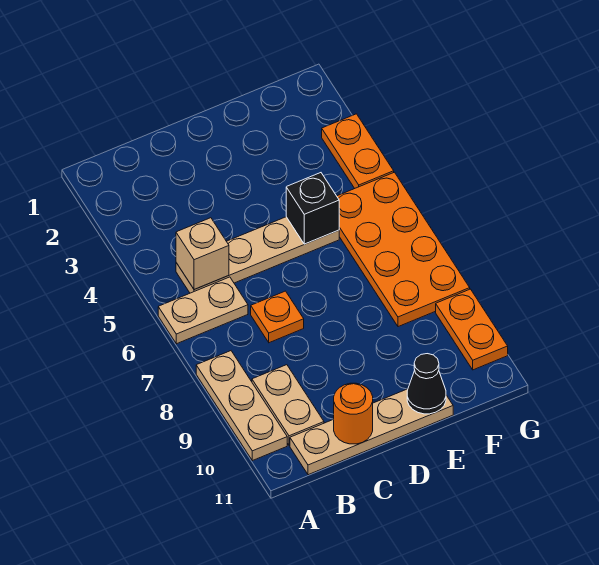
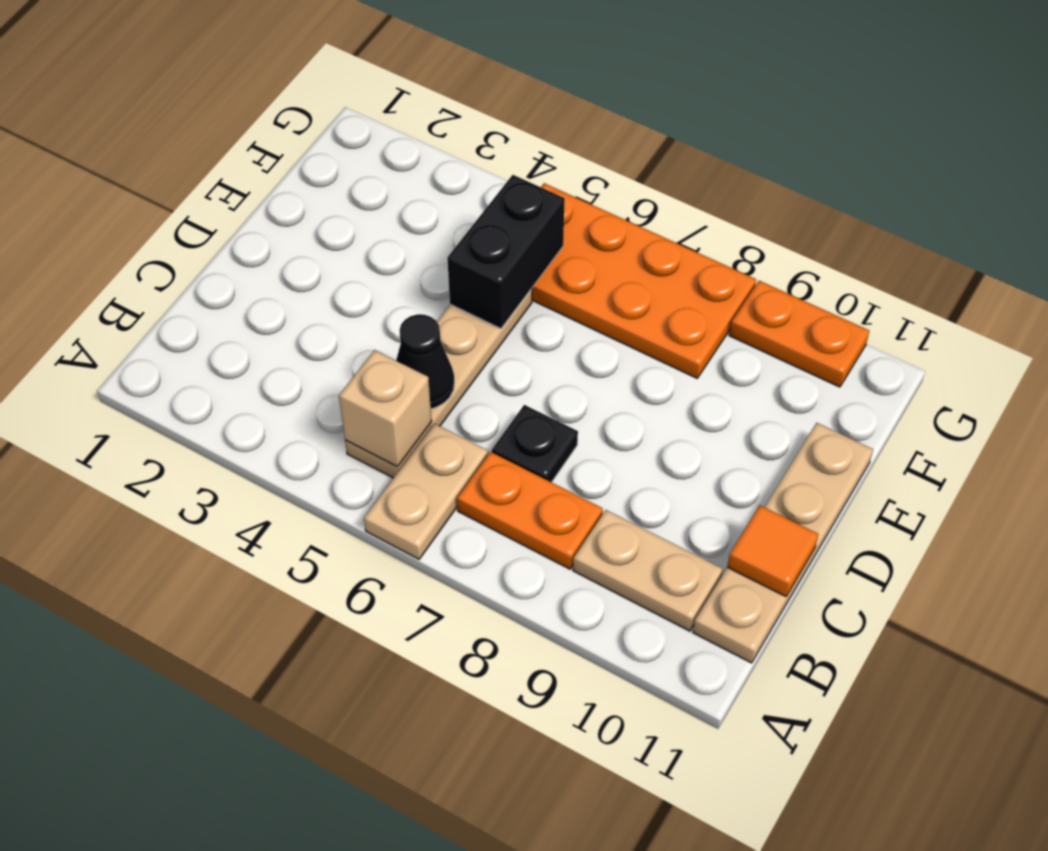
tan 1x3 plate [196,351,287,461] -> none
orange 1x1 plate [251,291,304,343] -> black 1x1 plate [492,405,578,482]
orange 1x1 round brick [334,383,373,444] -> orange 1x1 tile [727,506,818,596]
black 1x1 brick [286,173,339,244] -> black 1x2 brick [447,175,565,329]
black 1x1 cone [407,354,446,414] -> black 1x1 cone moved to [396,314,454,409]
orange 1x2 plate [322,114,394,188] -> orange 1x2 plate moved to [457,452,603,569]

